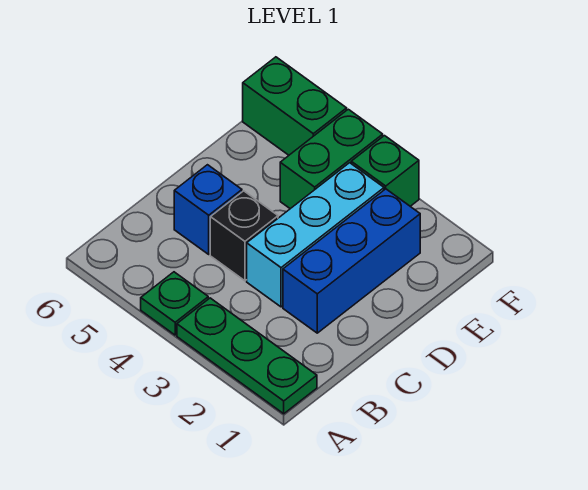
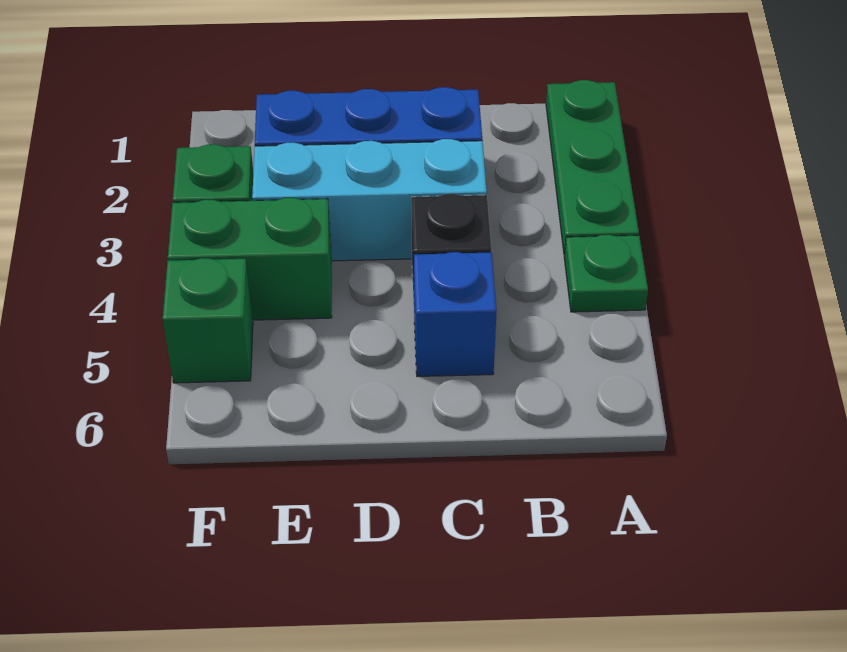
green 1x2 brick [243,57,347,155] -> green 1x1 brick [163,258,253,383]

